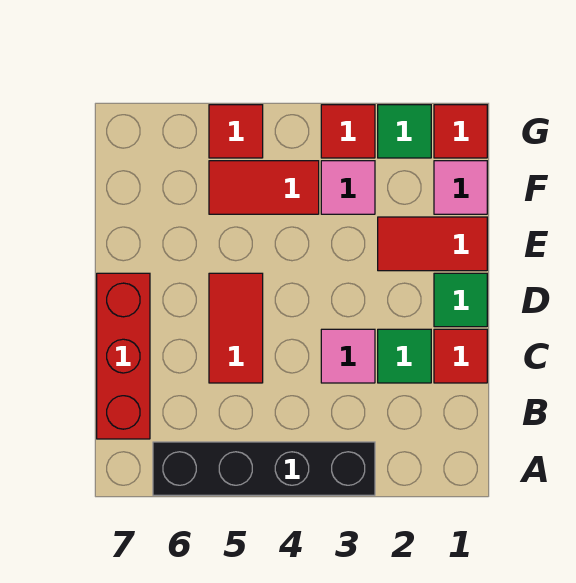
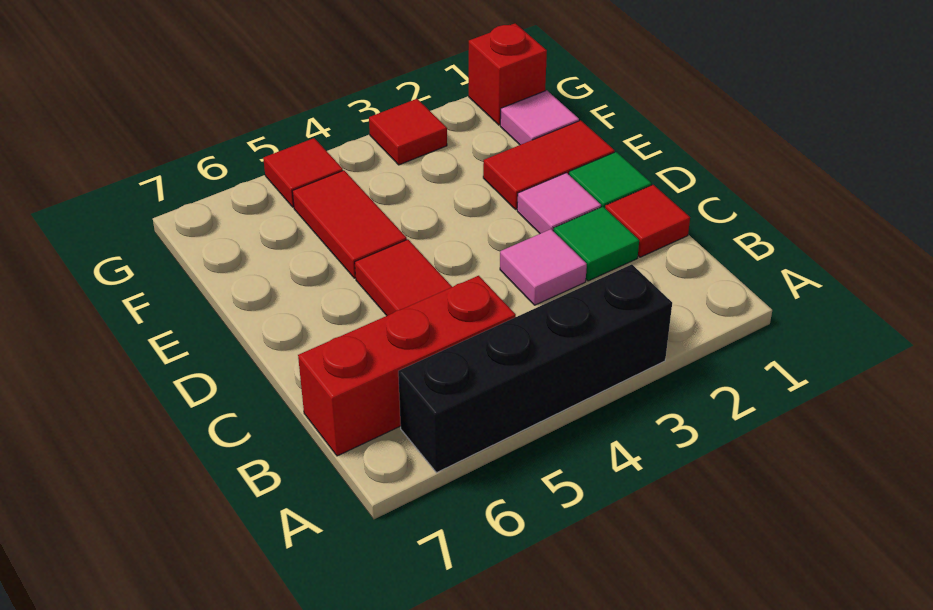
red 1x3 brick [97,273,150,439] -> red 1x3 brick turned to [298,276,516,456]
pink 1x1 tile [321,161,375,214] -> pink 1x1 tile moved to [517,173,601,234]
red 1x2 tile [209,161,319,214] -> red 1x2 tile turned to [292,170,407,278]
red 1x1 tile [434,105,487,158] -> red 1x1 brick [469,23,547,125]
green 1x1 tile [378,105,431,158] -> none

